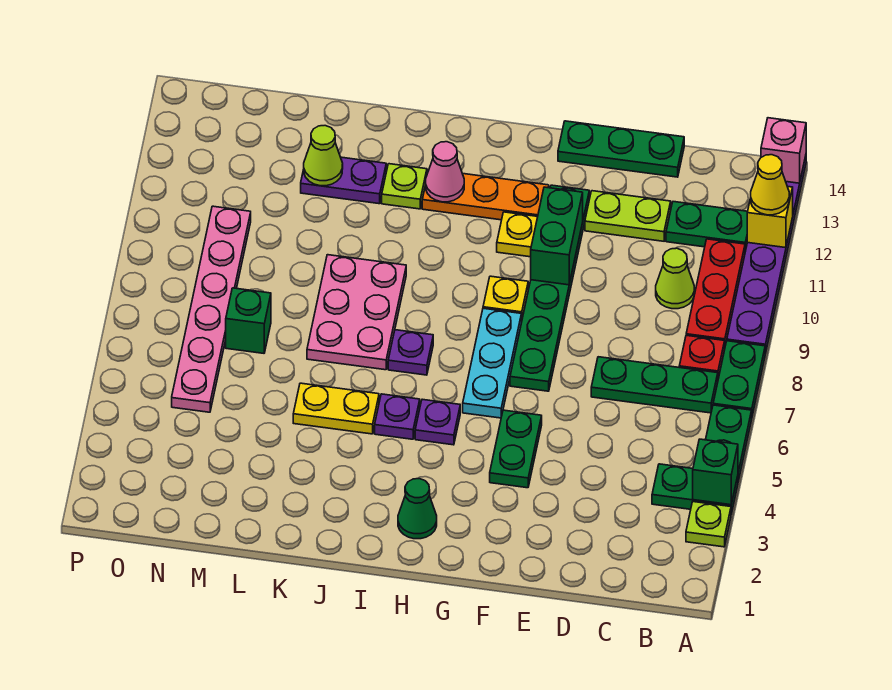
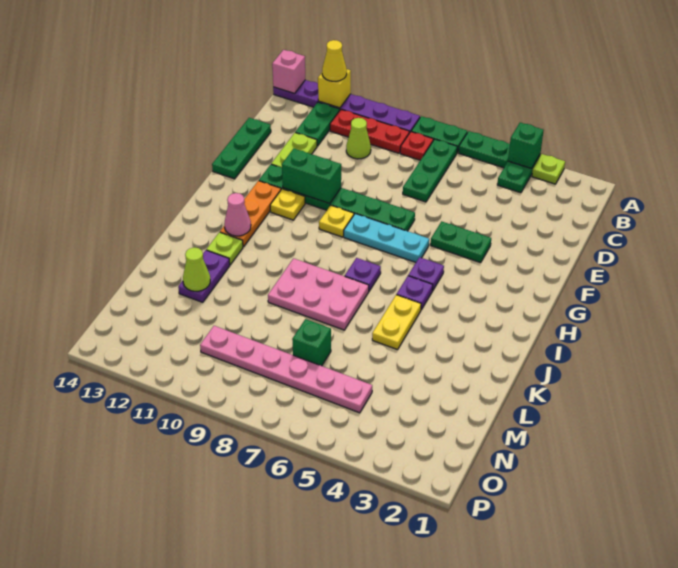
green 1x1 cone [398,479,437,539] -> none

